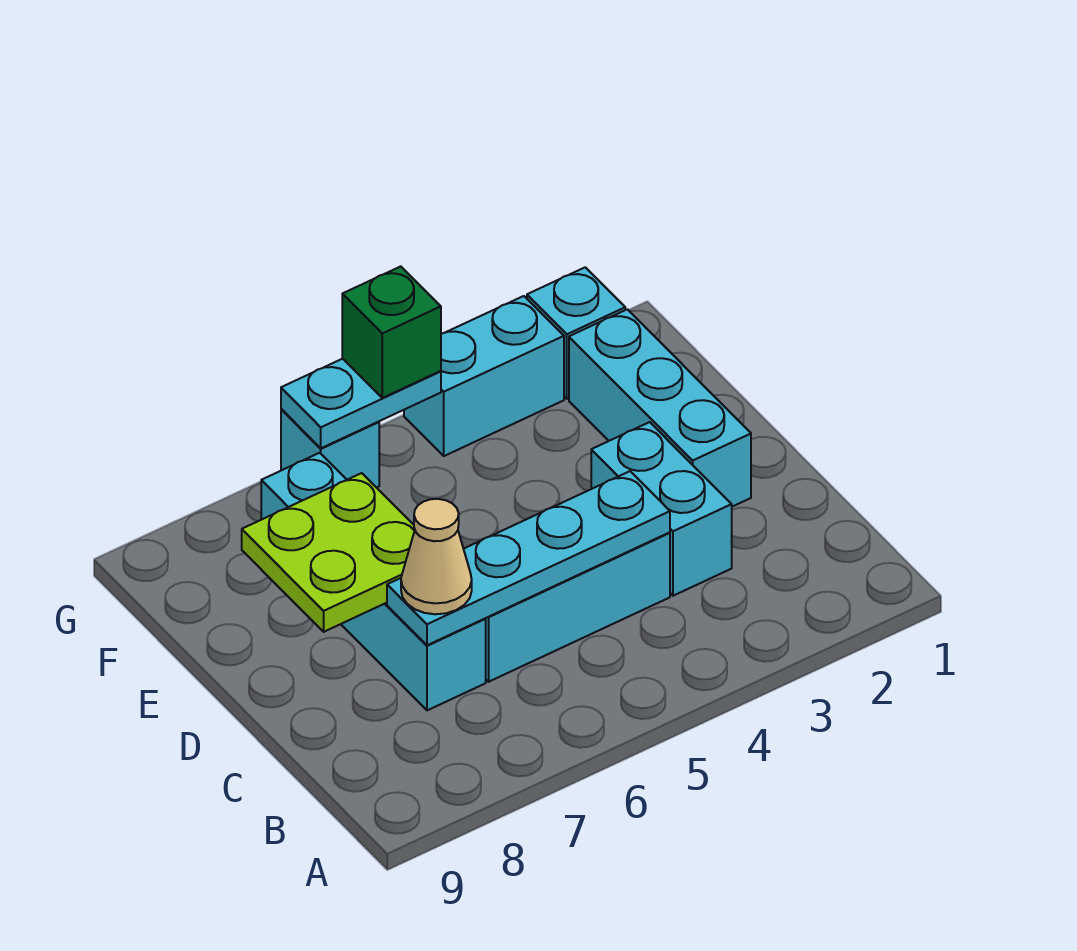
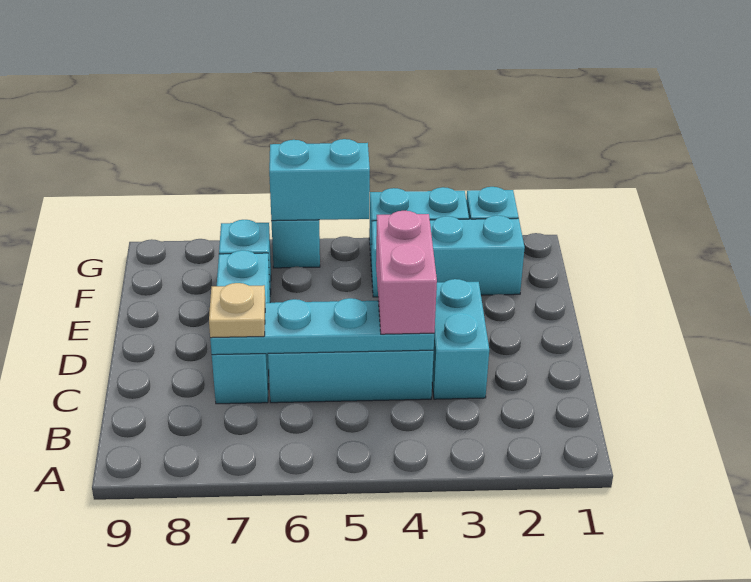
none -> pink 1x2 brick [376,211,437,334]
tan 1x1 cone [401,499,472,614] -> tan 1x1 plate [209,283,265,338]
cyan 1x3 brick [569,309,751,507] -> cyan 1x3 brick turned to [371,215,525,297]
lime 2x2 plate [242,473,415,632] -> none
cyan 1x2 plate [281,359,441,448] -> cyan 1x2 brick [269,139,370,221]
green 1x1 brick [342,266,441,398] -> none

